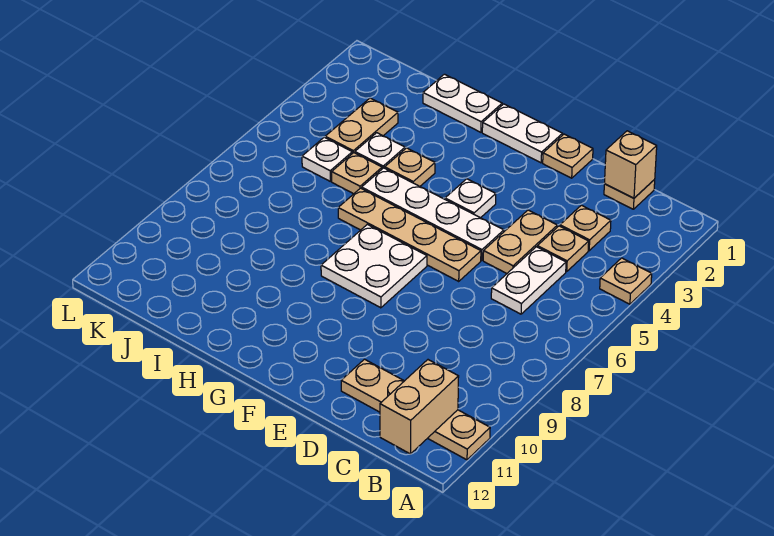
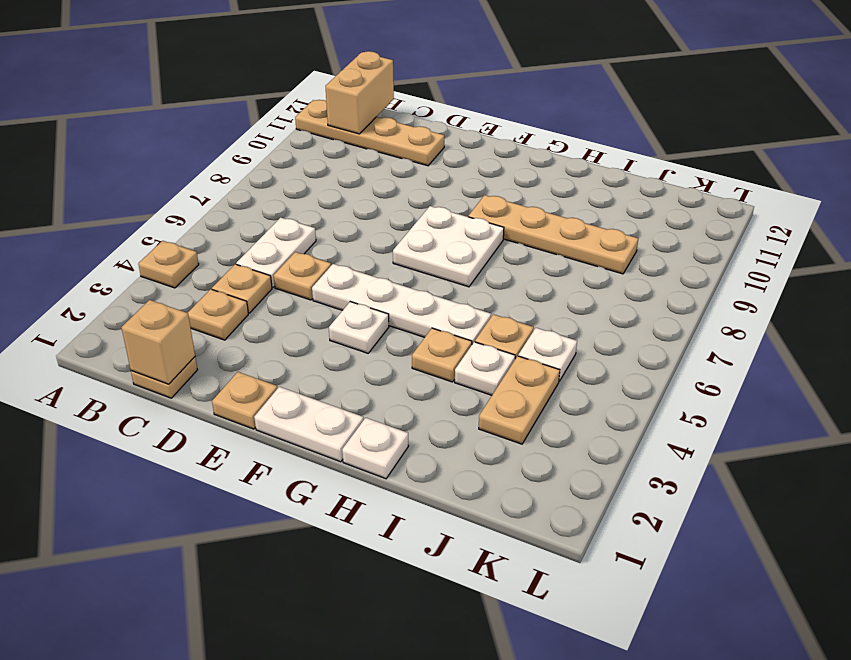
tan 1x2 plate [483,210,557,273] -> tan 1x1 plate [274,252,331,300]
tan 1x4 plate [338,188,481,281] -> tan 1x4 plate moved to [468,195,638,274]
white 1x2 plate [423,74,502,132] -> white 1x1 plate [342,418,408,479]

